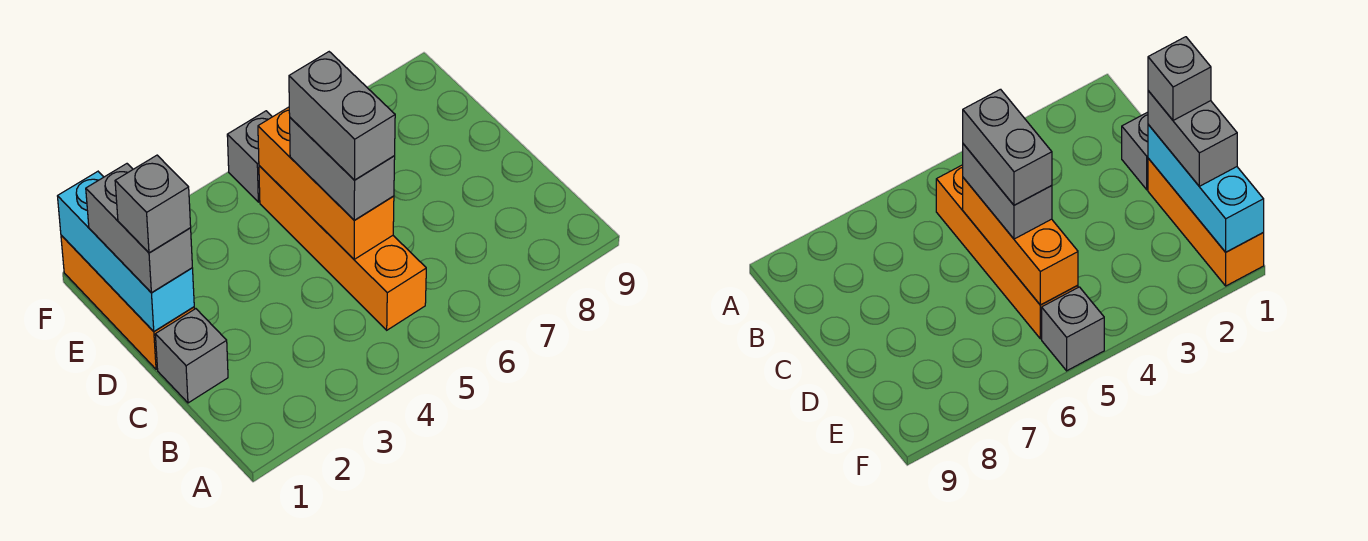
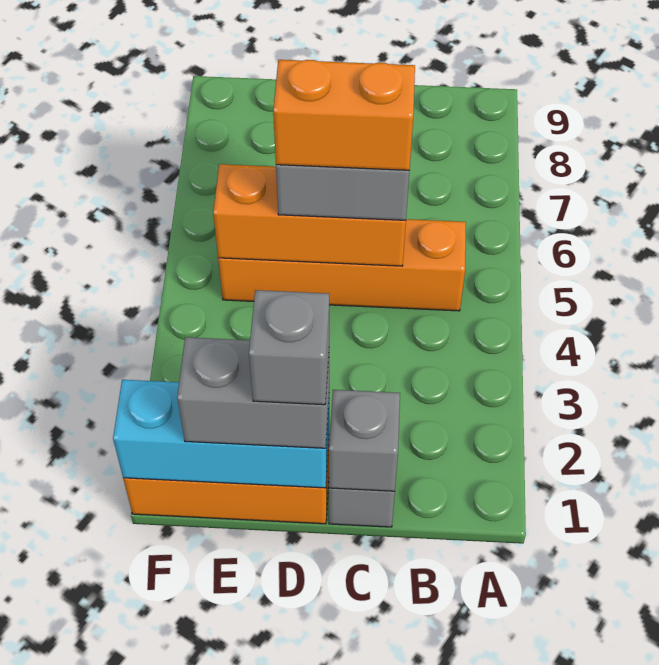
grey 1x2 brick [289,52,395,180] -> orange 1x2 brick [273,60,415,170]
grey 1x1 brick [227,111,272,202] -> grey 1x1 brick moved to [329,390,400,491]

